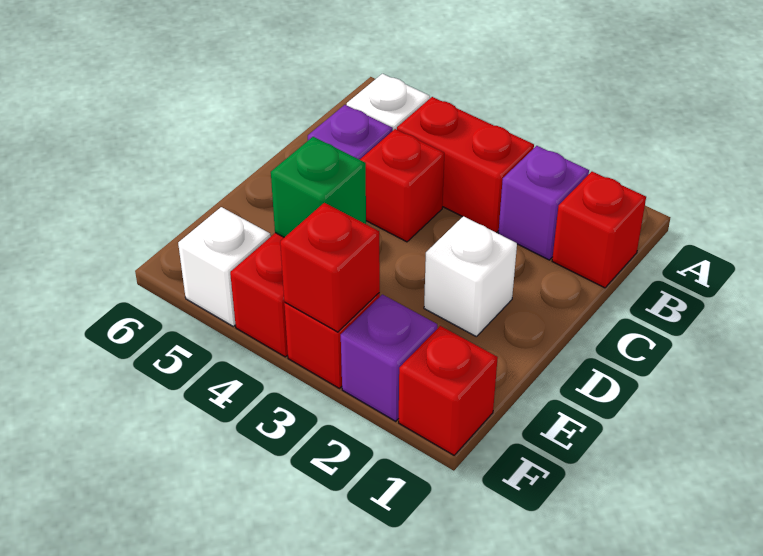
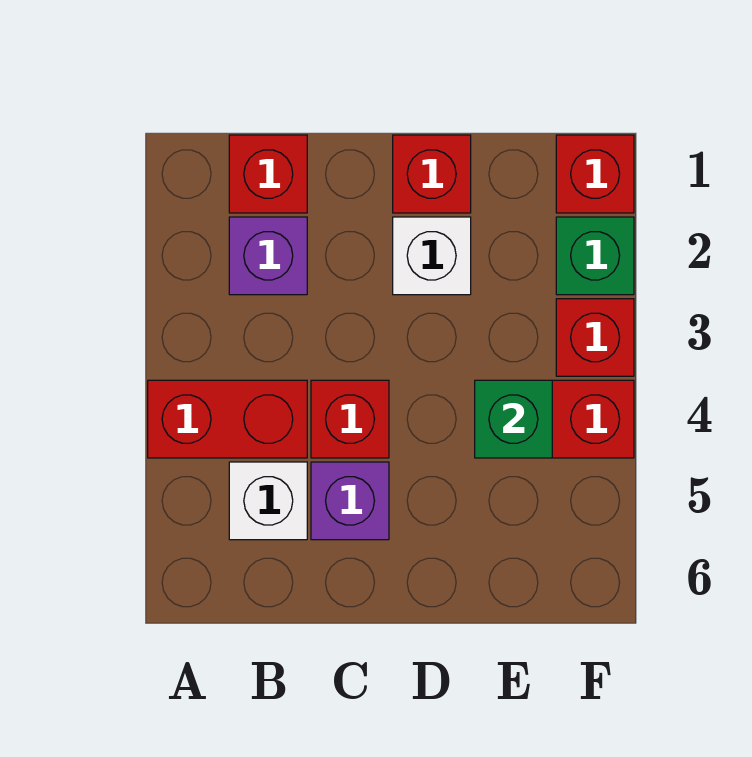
red 1x2 brick [397,97,534,233] -> red 1x2 brick turned to [148,380,307,458]
purple 1x1 brick [341,294,437,421] -> green 1x1 brick [556,217,634,295]
red 1x1 brick [280,203,380,332] -> red 1x1 brick moved to [393,135,471,213]
white 1x1 brick [178,207,271,326] -> none

